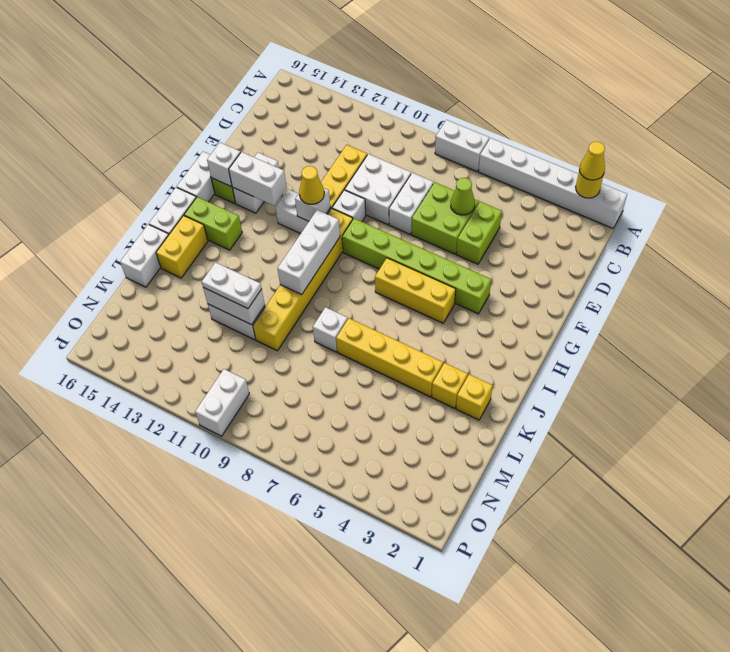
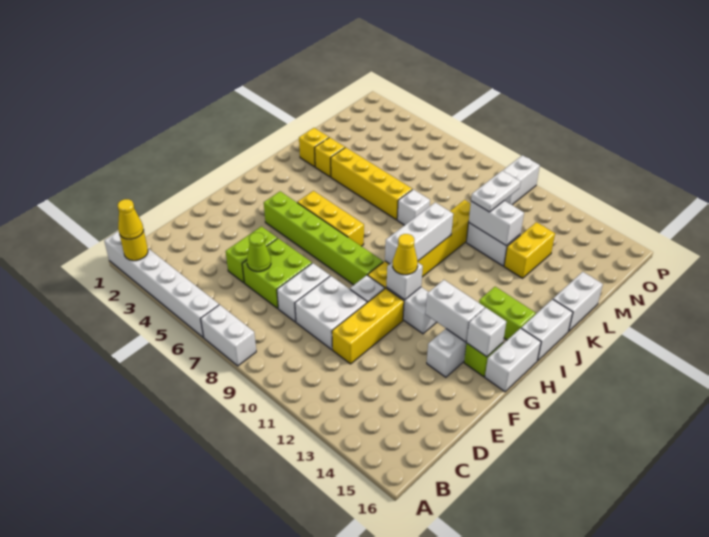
yellow 1x2 brick [156,215,208,278] -> yellow 1x2 brick moved to [504,222,555,278]
white 1x2 plate [202,262,262,309] -> white 1x2 plate turned to [471,171,520,212]

